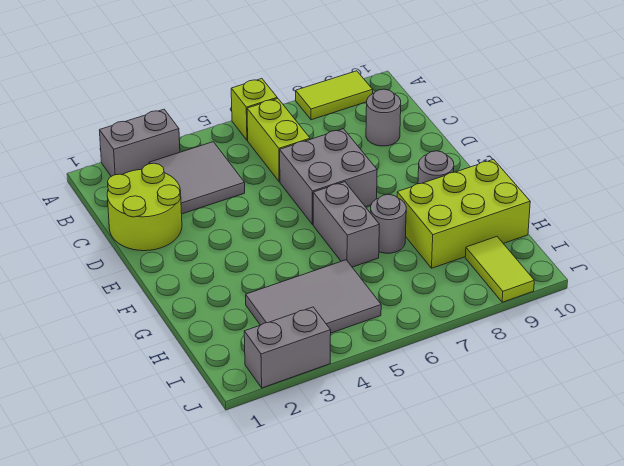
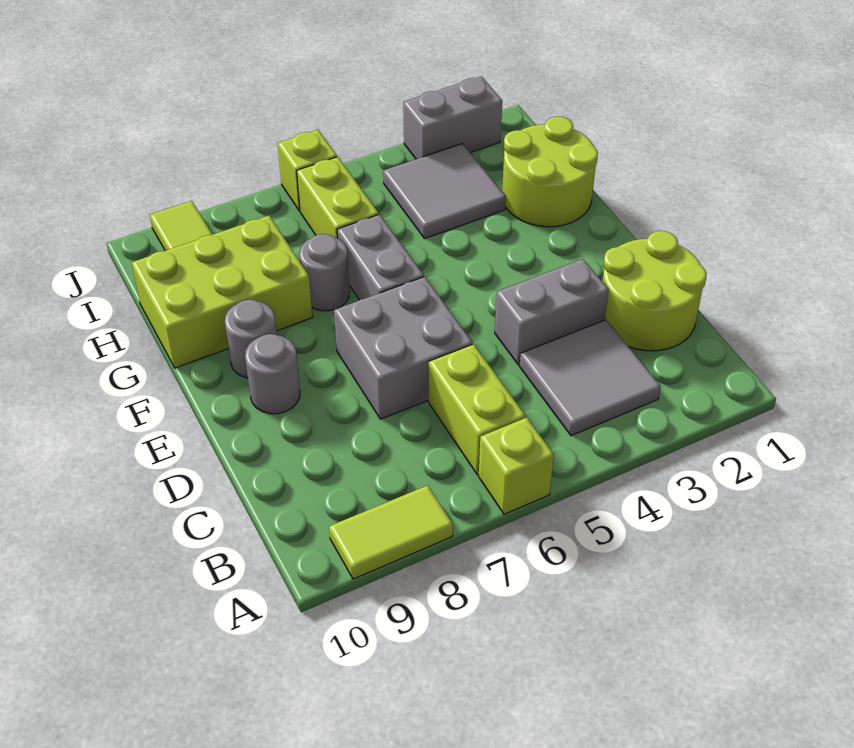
grey 1x2 brick [99,109,180,177] -> grey 1x2 brick moved to [495,259,609,365]
grey 1x1 round brick [366,89,401,146] -> grey 1x1 round brick moved to [245,334,300,414]
none -> lime 2x2 round brick [502,117,598,227]
grey 2x3 tile [246,260,381,333] -> grey 2x2 tile [383,144,506,238]
none -> lime 1x2 brick [297,157,379,238]
none -> lime 1x1 brick [278,130,337,211]

